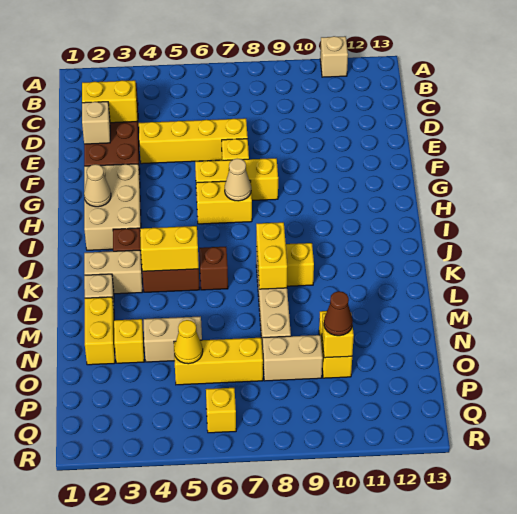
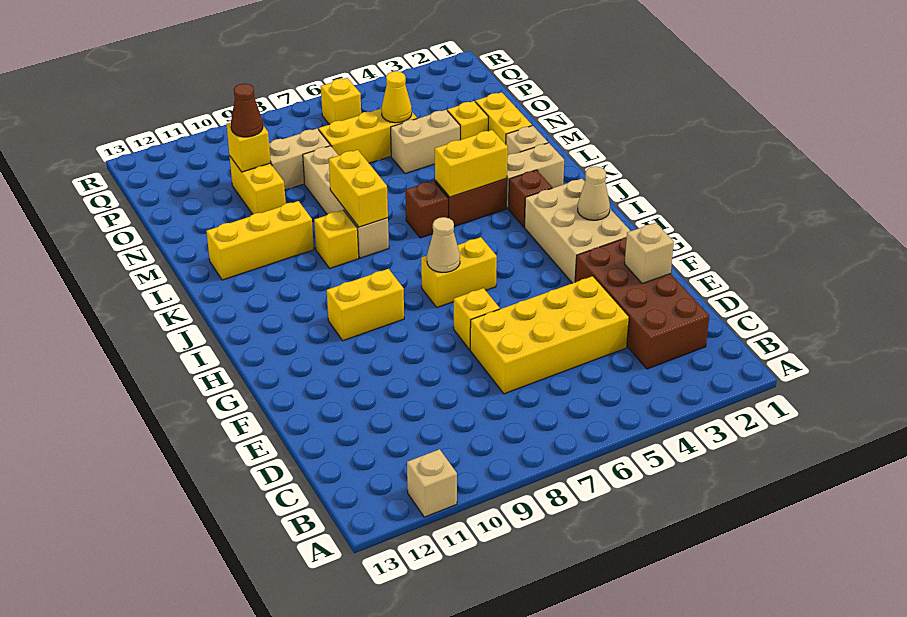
yellow 1x2 brick [82,80,137,123] -> yellow 1x2 brick moved to [327,269,404,341]
yellow 1x4 brick [139,118,248,164] -> yellow 2x4 brick [470,276,629,394]
yellow 1x3 brick [195,158,278,200] -> yellow 1x3 brick moved to [206,201,314,280]

